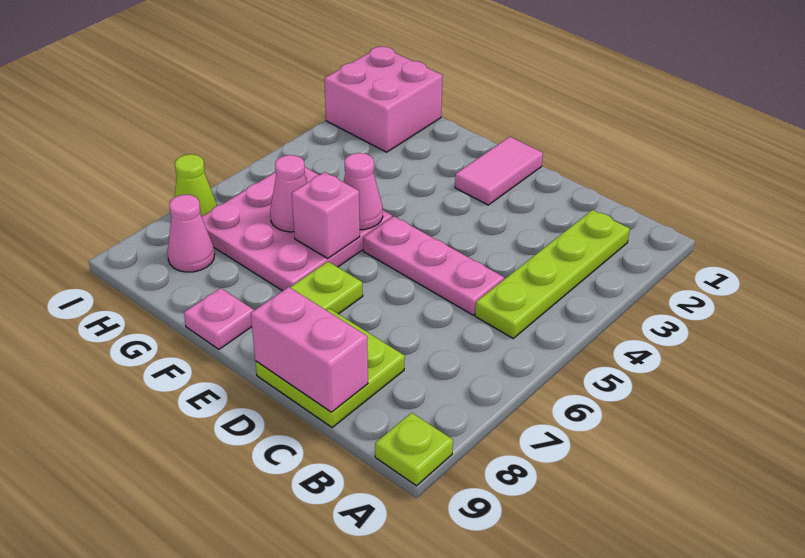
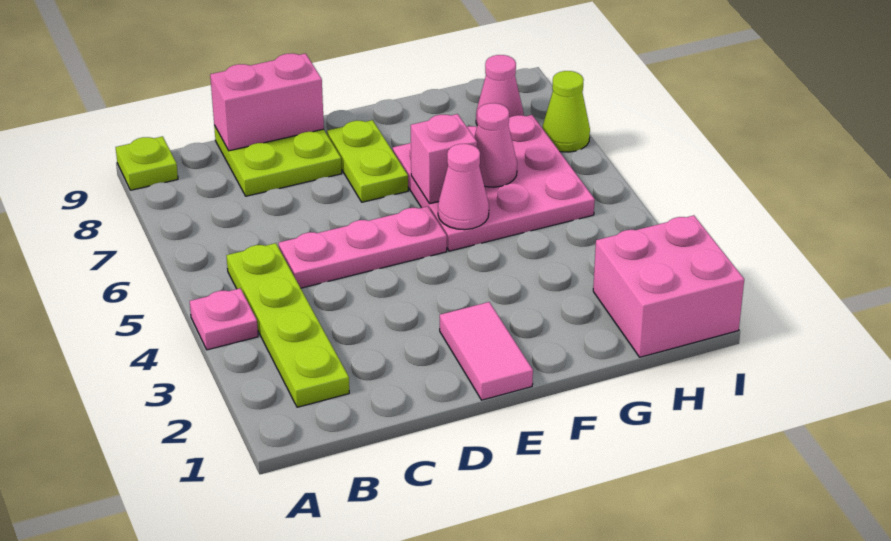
pink 1x1 plate [184,288,254,349] -> pink 1x1 plate moved to [190,288,258,350]

